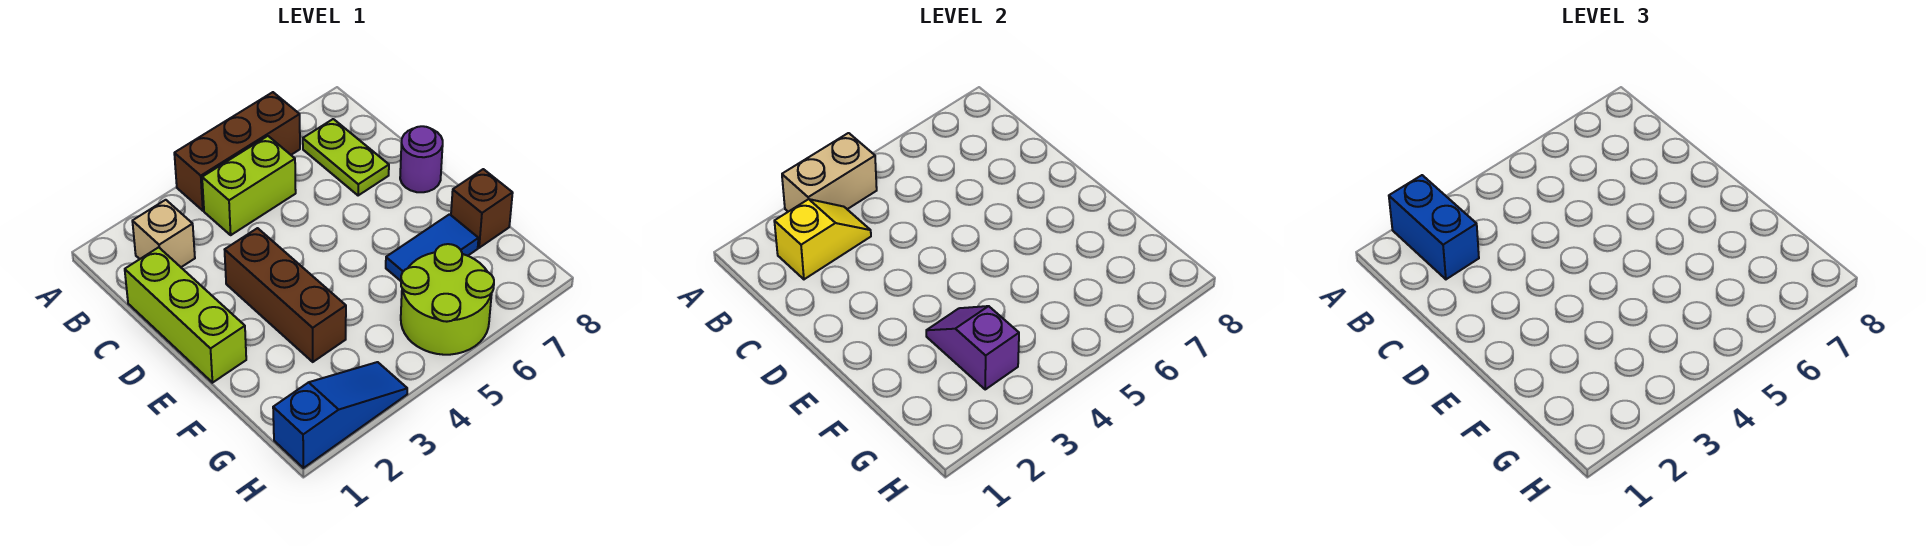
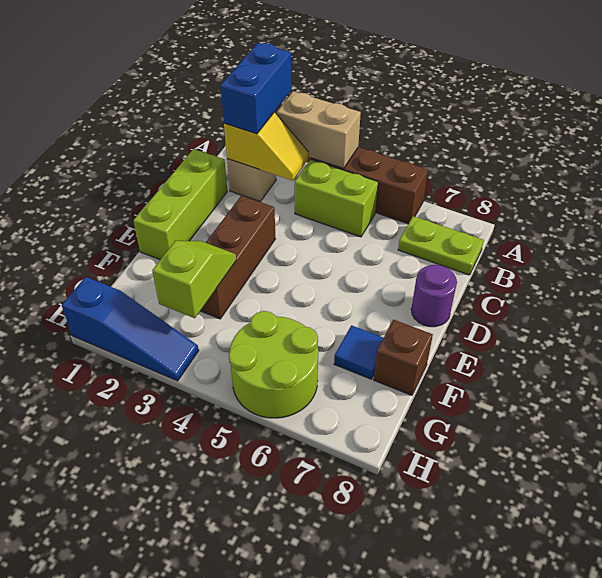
lime 1x2 plate [303,119,389,196] -> lime 1x2 plate turned to [398,216,484,275]
purple 1x2 slope [926,306,1019,389] -> lime 1x2 slope [152,241,236,318]
blue 1x2 tile [386,214,478,281] -> blue 1x1 tile [334,325,383,379]

